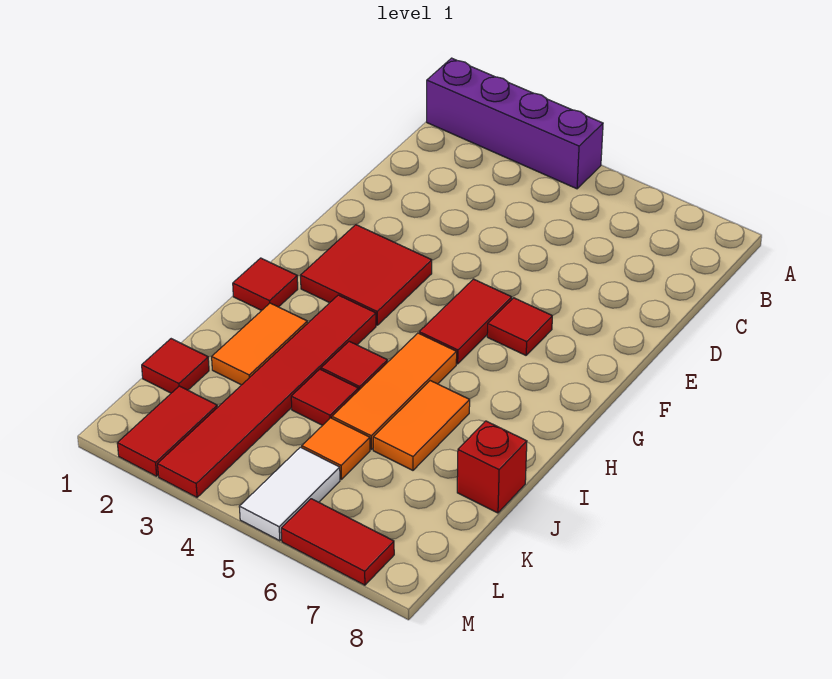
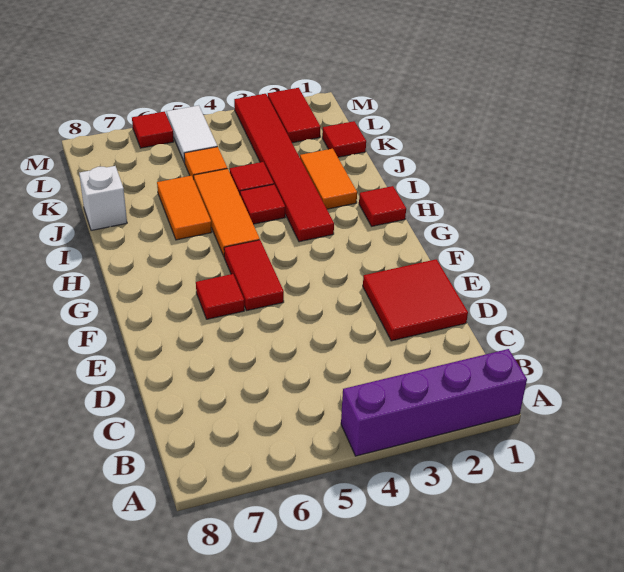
red 2x2 tile [301,225,432,325] -> red 2x2 tile moved to [363,259,468,341]
red 1x1 brick [457,421,527,513] -> white 1x1 brick [79,166,127,231]
red 1x2 tile [281,499,394,585] -> red 1x1 tile [132,112,174,148]

